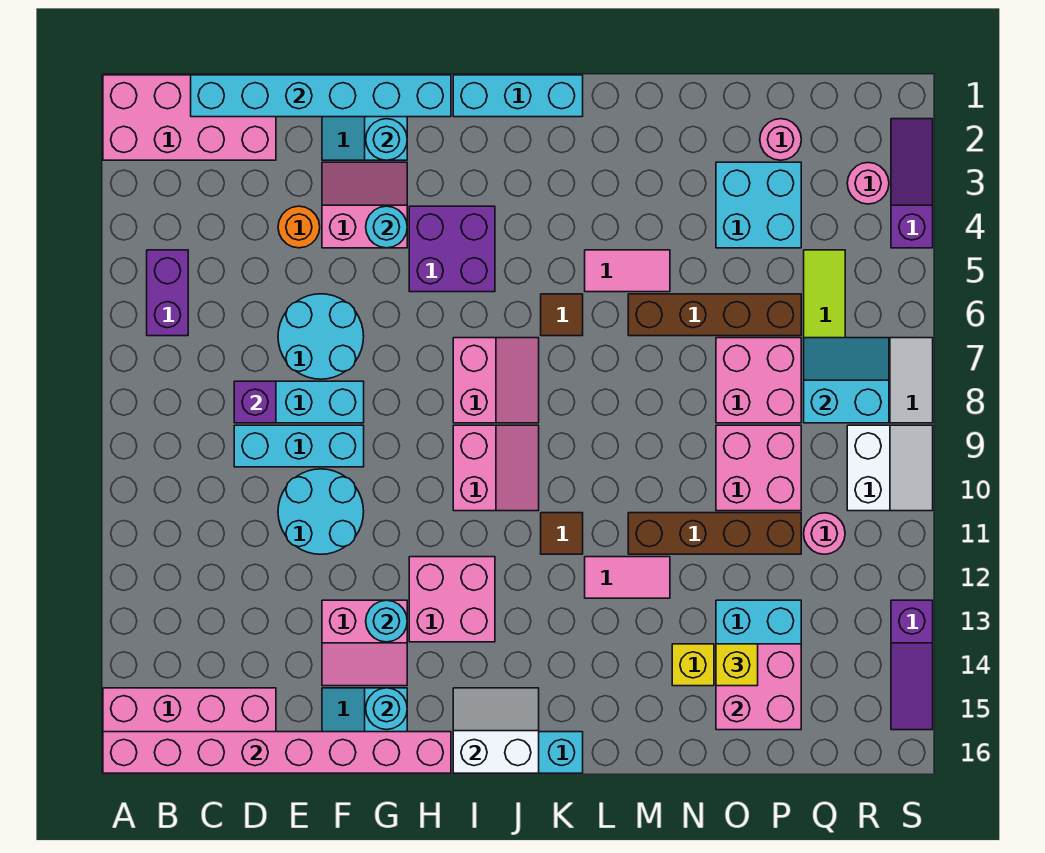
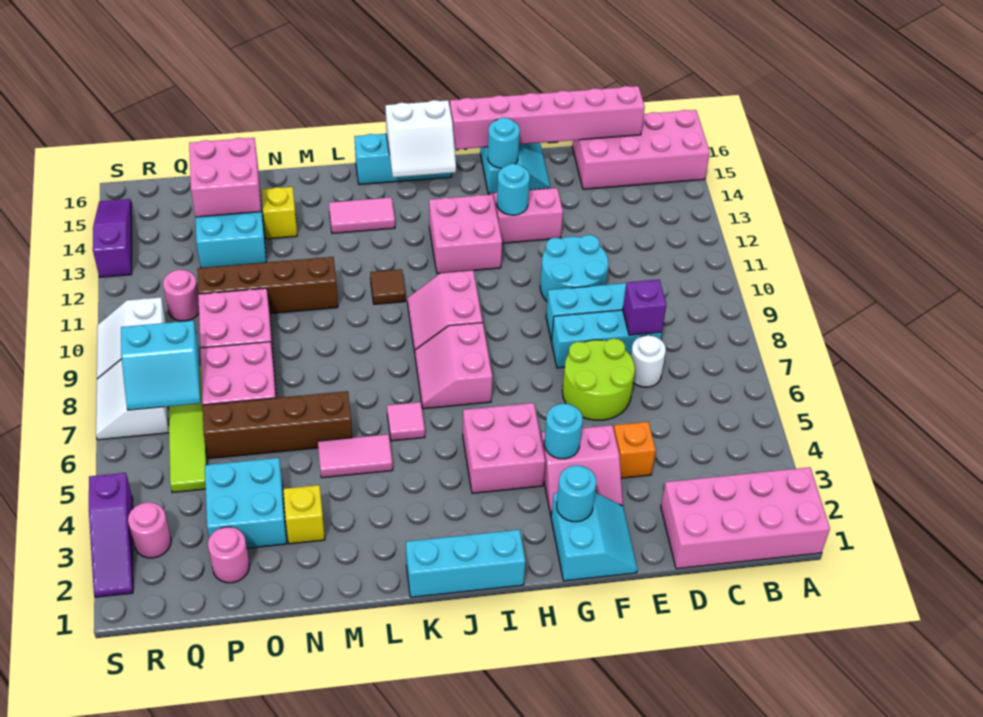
pink 1x8 brick [103,732,451,773] -> pink 1x6 brick [450,86,645,149]
purple 1x2 brick [147,250,188,336] -> none
cyan 1x6 brick [191,75,451,117] -> none
none -> white 1x1 round brick [631,335,666,387]
orange 1x1 round brick [278,206,320,248] -> orange 1x1 brick [614,422,656,478]
cyan 2x2 round brick [278,294,364,379] -> lime 2x2 round brick [562,339,635,420]
purple 2x2 brick [409,206,495,292] -> pink 2x2 brick [463,403,545,493]
brown 1x1 tile [541,294,583,336] -> pink 1x1 tile [387,402,425,441]
pink 1x2 tile [585,557,670,598] -> pink 1x2 tile moved to [329,197,395,233]
yellow 1x1 brick [716,644,758,686] -> yellow 1x1 brick moved to [283,485,325,544]

